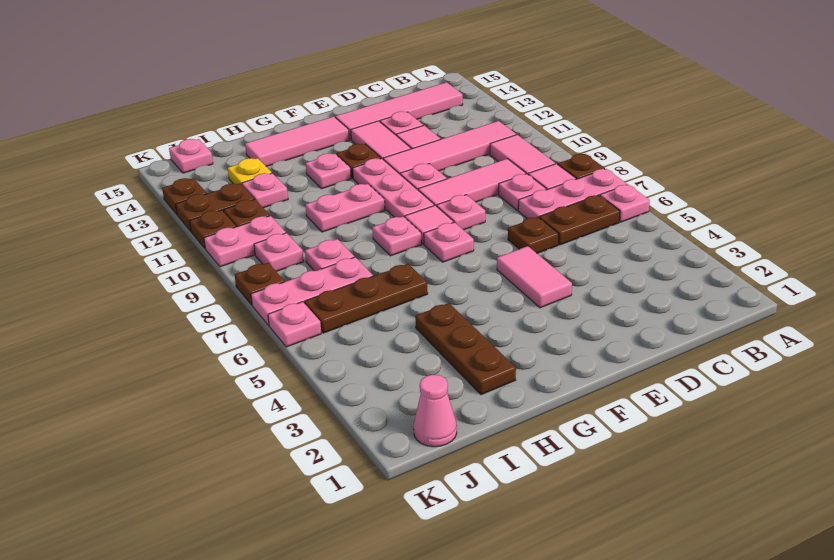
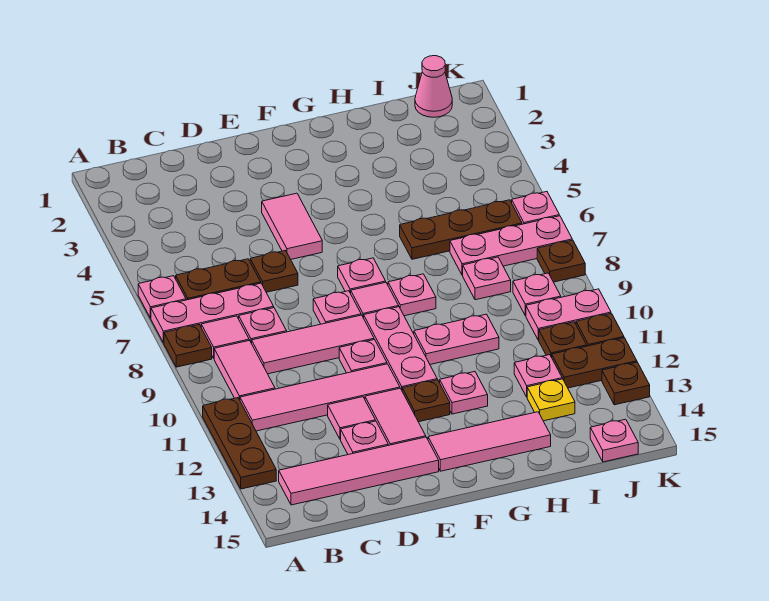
brown 1x3 plate [415,303,516,395] -> brown 1x3 plate moved to [203,398,276,489]

